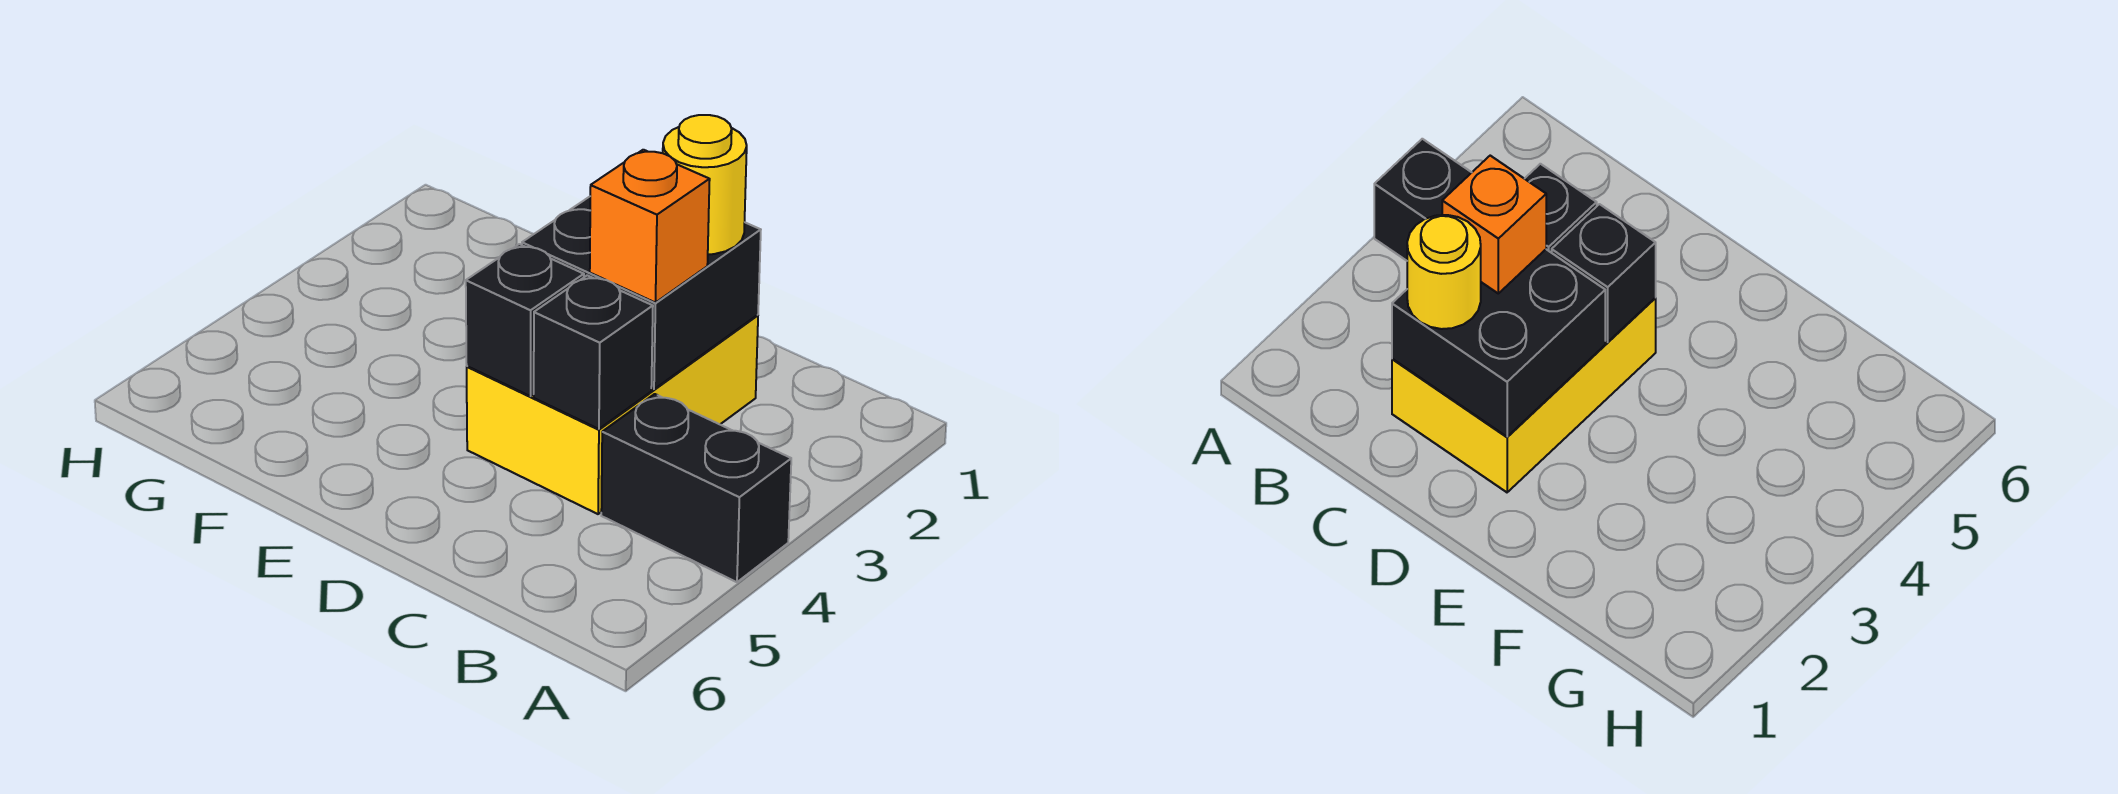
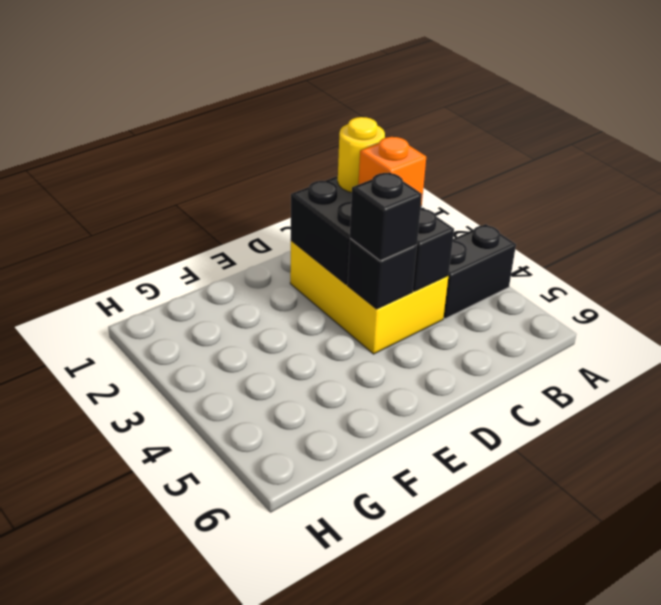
none -> black 1x1 brick [350,173,422,261]

